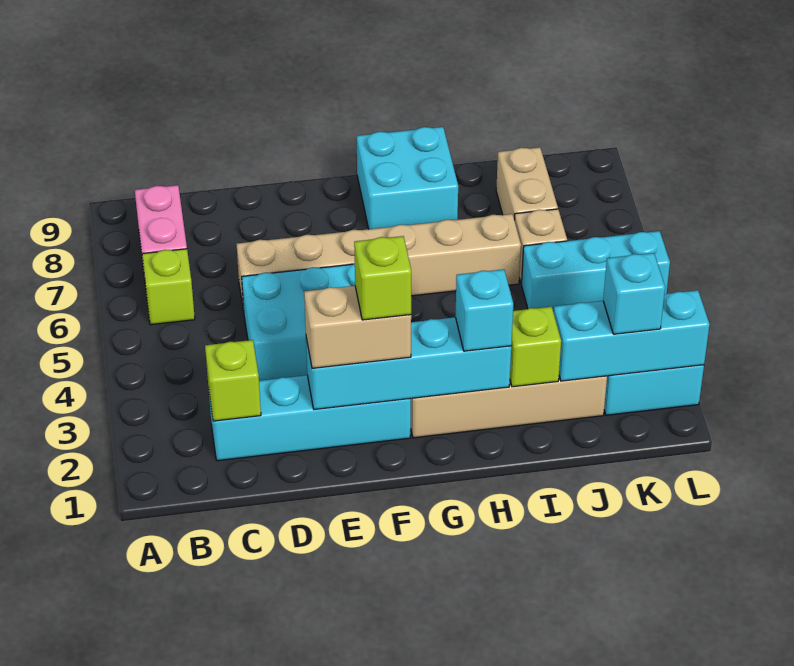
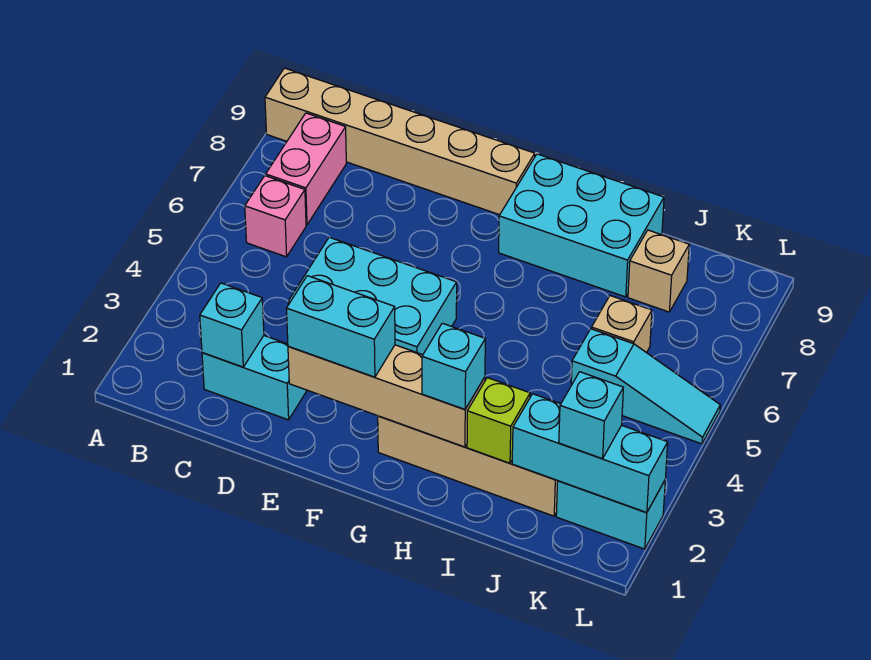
lime 1x1 brick [142,249,195,325] -> pink 1x1 brick [245,176,306,257]
cyan 1x4 brick [209,375,411,461] -> cyan 1x2 brick [202,336,307,420]
lime 1x1 brick [205,340,261,421] -> cyan 1x1 brick [200,283,264,367]
tan 1x6 brick [237,214,521,311] -> tan 1x6 brick moved to [265,68,535,215]
cyan 1x4 brick [306,317,511,410] -> tan 1x4 brick [288,345,485,447]
tan 1x2 brick [304,286,411,368] -> cyan 1x2 brick [286,276,395,377]
lime 1x1 brick [354,236,411,320] -> none
cyan 2x2 brick [357,127,458,229] -> cyan 2x3 brick [499,154,664,297]
cyan 1x3 brick [522,231,670,312] -> cyan 1x3 slope [571,329,720,444]
tan 1x2 brick [496,147,558,220] -> tan 1x1 brick [628,230,689,312]

